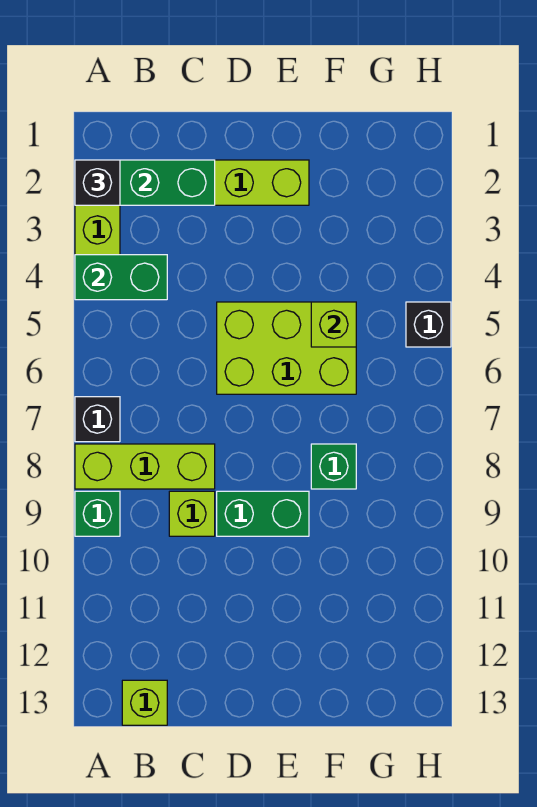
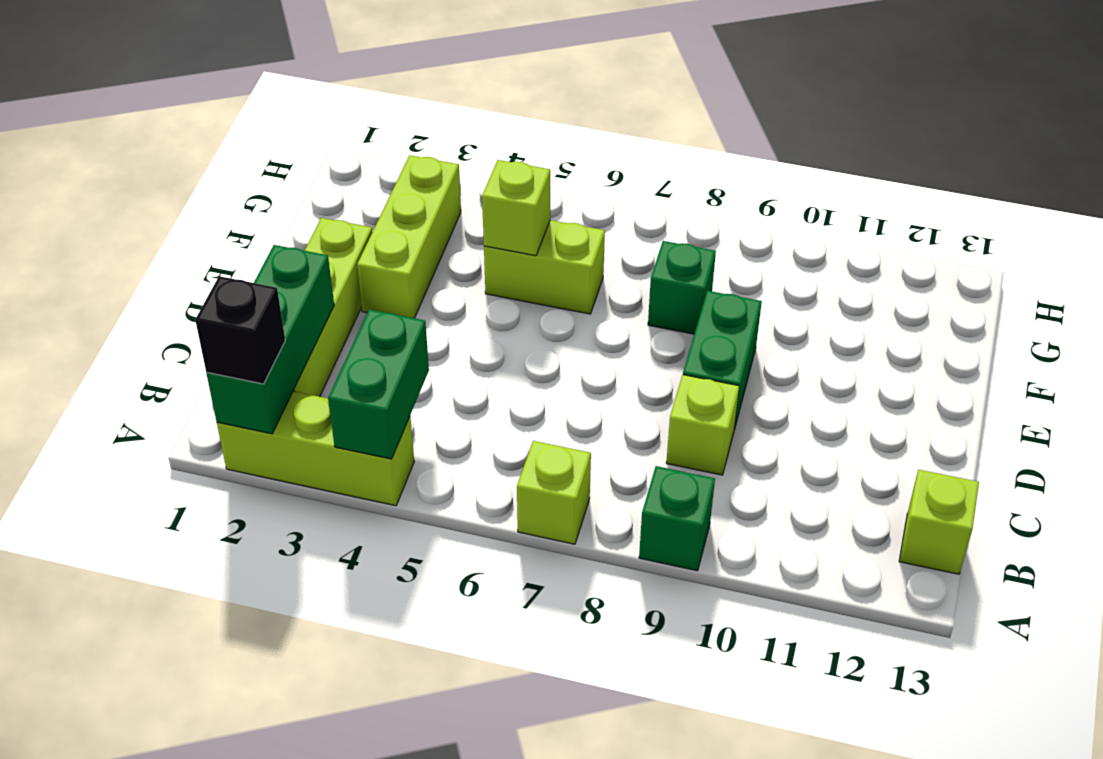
black 1x1 brick [75,397,120,442] -> lime 1x1 brick [517,441,591,544]
lime 1x3 brick [75,444,215,489] -> lime 1x3 brick moved to [357,155,461,318]
lime 2x3 brick [217,302,356,394] -> lime 1x2 brick [484,220,605,314]
black 1x1 brick [406,302,451,347] -> none

